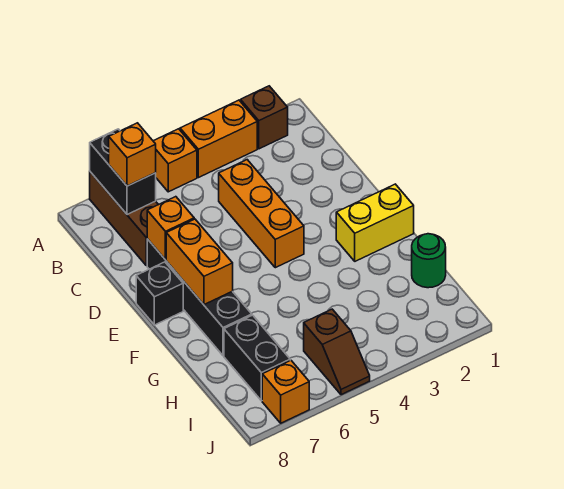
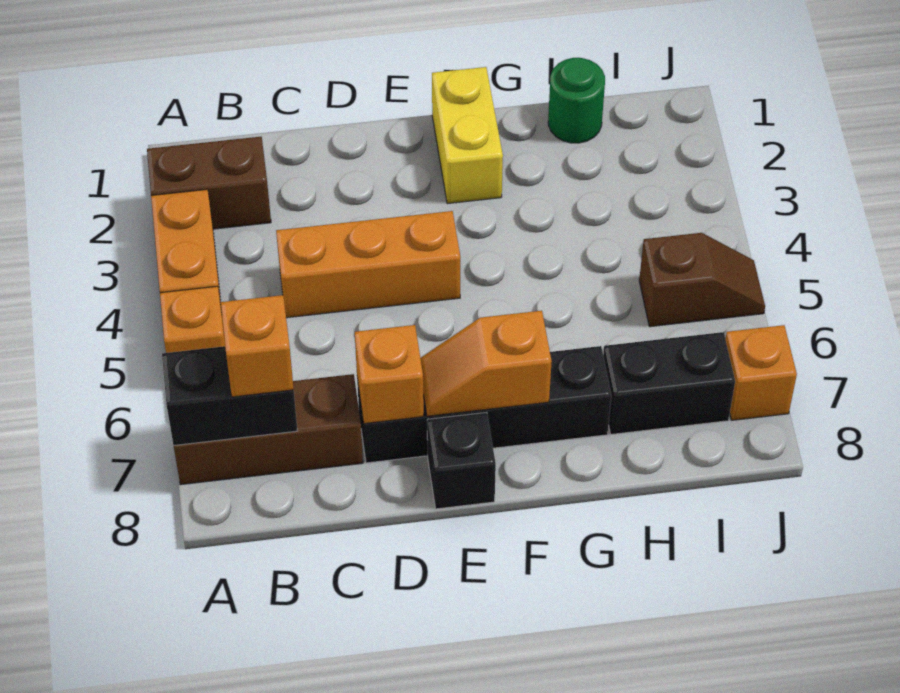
brown 1x1 brick [241,86,288,149] -> brown 1x2 brick [147,137,271,229]
orange 1x2 brick [166,219,233,305] -> orange 1x2 slope [420,311,552,416]

